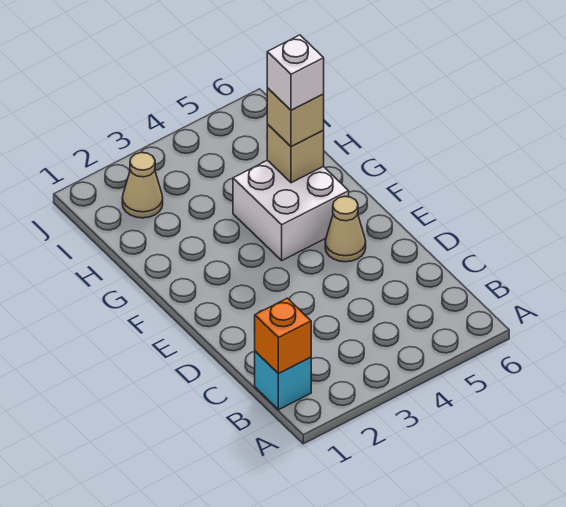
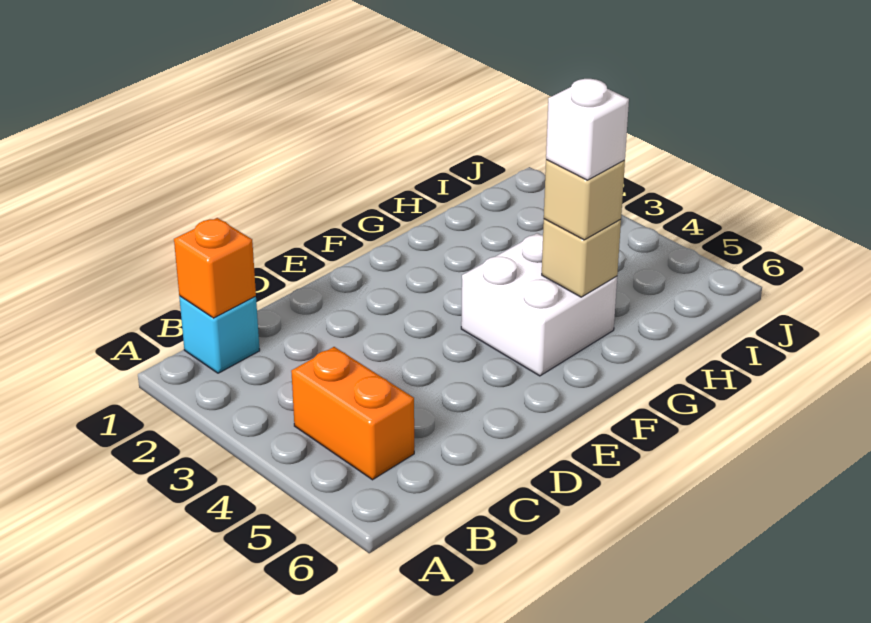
none -> orange 1x2 brick [291,347,414,480]
tan 1x1 cone [325,196,366,262] -> none
tan 1x1 cone [122,153,163,218] -> none

